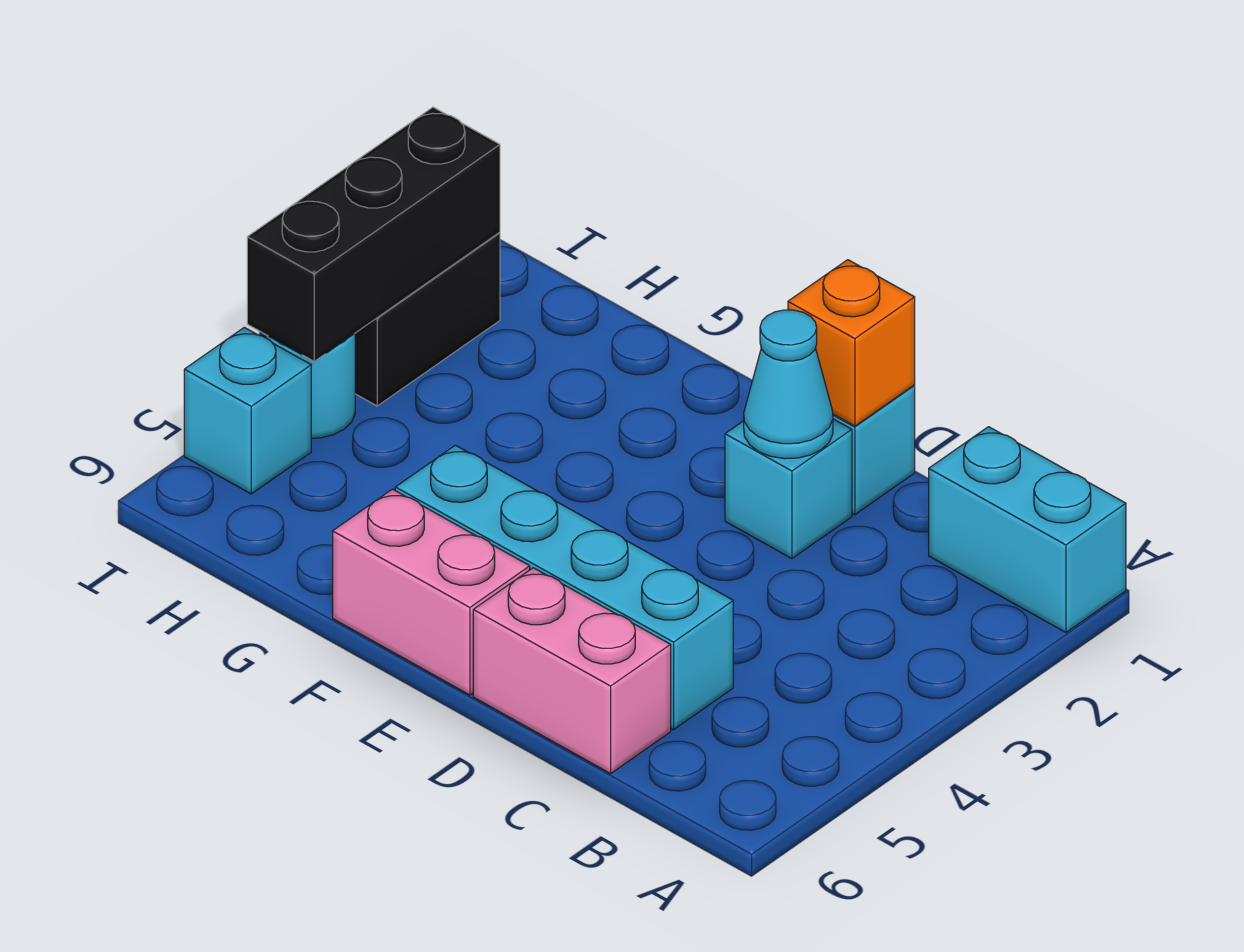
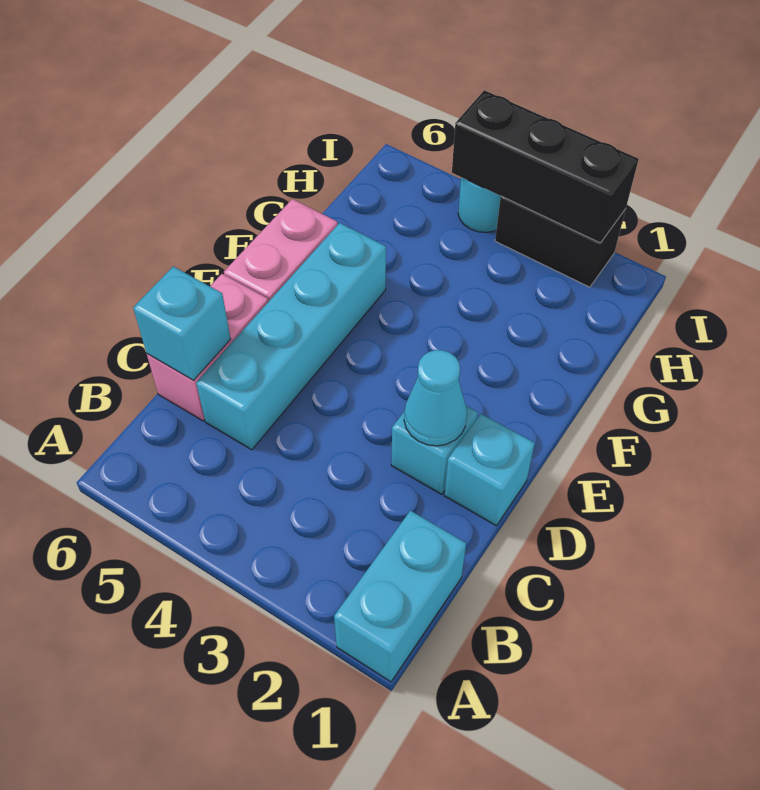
orange 1x1 brick [788,260,915,426] -> none
cyan 1x1 brick [184,327,311,494] -> cyan 1x1 brick moved to [133,266,231,380]

